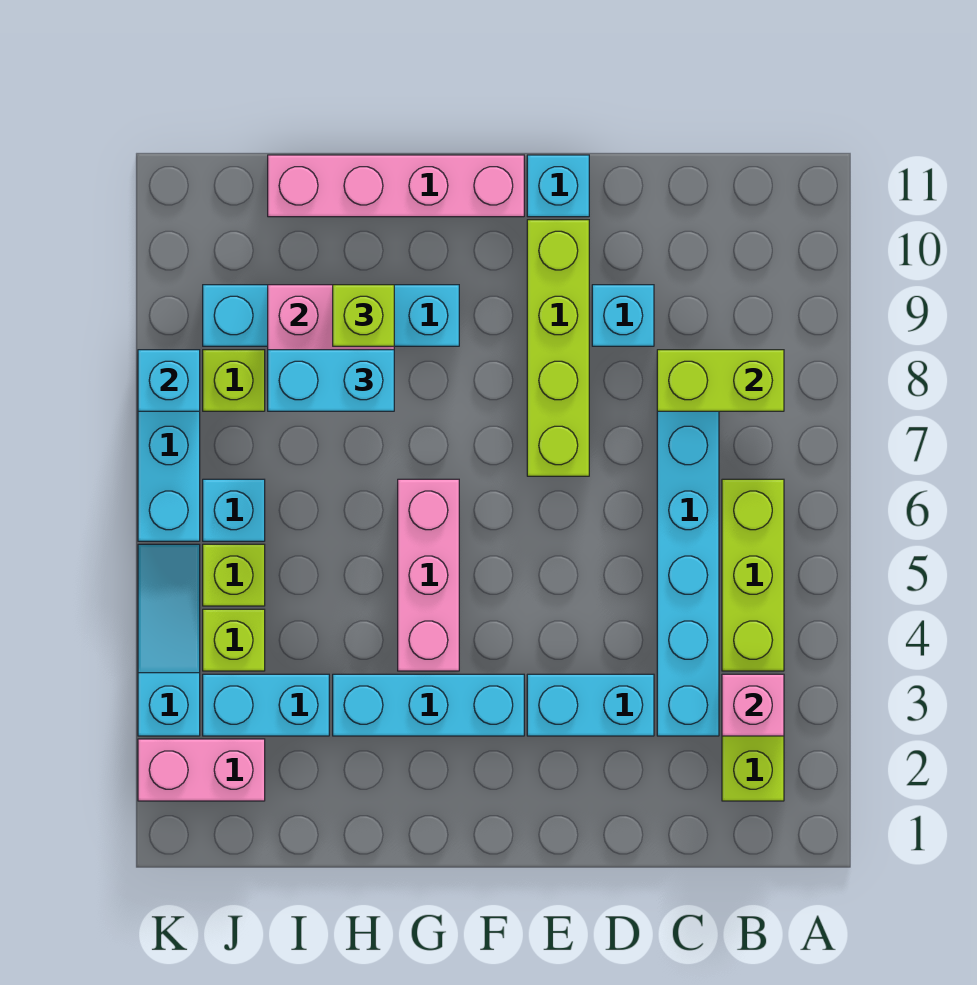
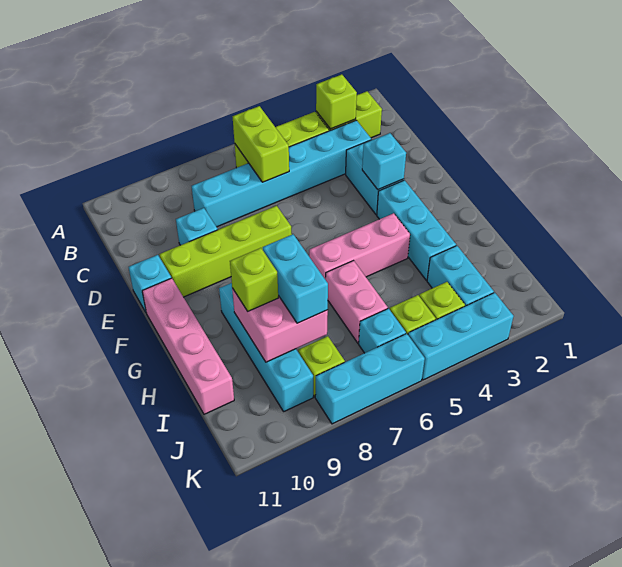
pink 1x1 brick [722,674,784,736] -> lime 1x1 brick [316,74,357,129]
lime 1x2 brick [657,350,784,411] -> lime 1x2 brick moved to [233,106,289,182]
pink 1x2 brick [138,739,265,801] -> pink 1x2 brick moved to [326,261,388,343]
cyan 1x3 slope [138,544,200,736] -> cyan 1x3 brick [408,293,514,380]
cyan 1x1 brick [138,350,200,411] -> cyan 1x1 brick moved to [362,133,406,190]

